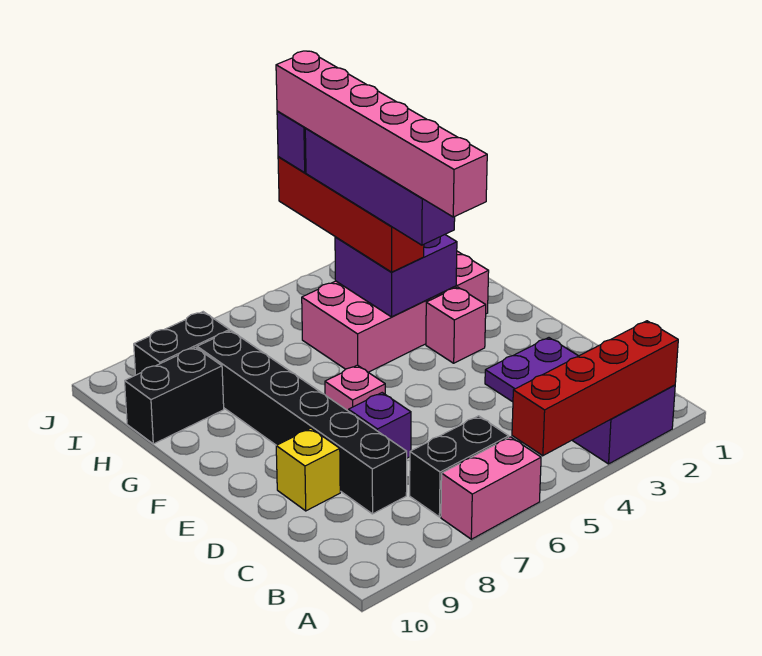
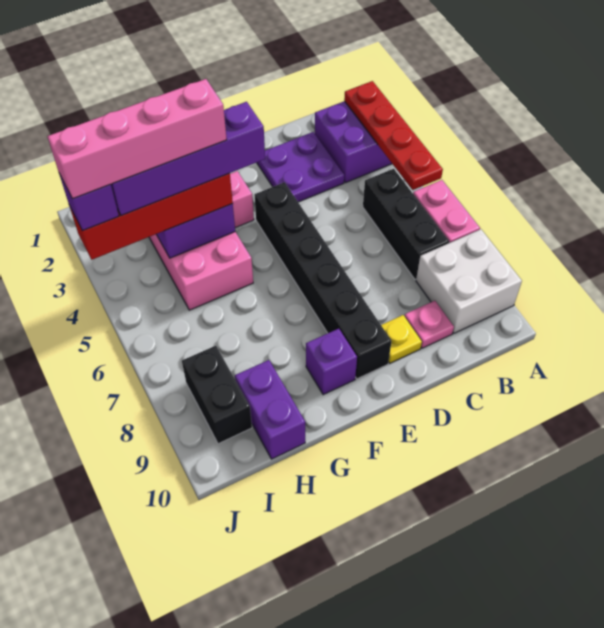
red 1x4 brick [512,321,678,456] -> red 1x4 plate [344,81,443,190]
none -> white 2x2 brick [416,229,522,333]
black 1x2 brick [410,416,509,517] -> black 1x3 brick [363,169,449,280]
black 1x6 brick [197,331,407,514] -> black 1x6 brick turned to [255,182,391,379]
purple 1x1 brick [349,393,411,458] -> purple 1x1 brick moved to [306,329,357,395]
yellow 1x1 brick [276,428,340,511] -> yellow 1x1 plate [381,315,422,363]
pink 1x6 brick [276,51,487,217] -> pink 1x4 brick [47,79,227,199]
pink 1x1 plate [325,365,385,411] -> pink 1x1 plate moved to [405,301,454,348]
black 1x2 brick [125,347,224,444] -> purple 1x2 brick [235,360,305,459]

